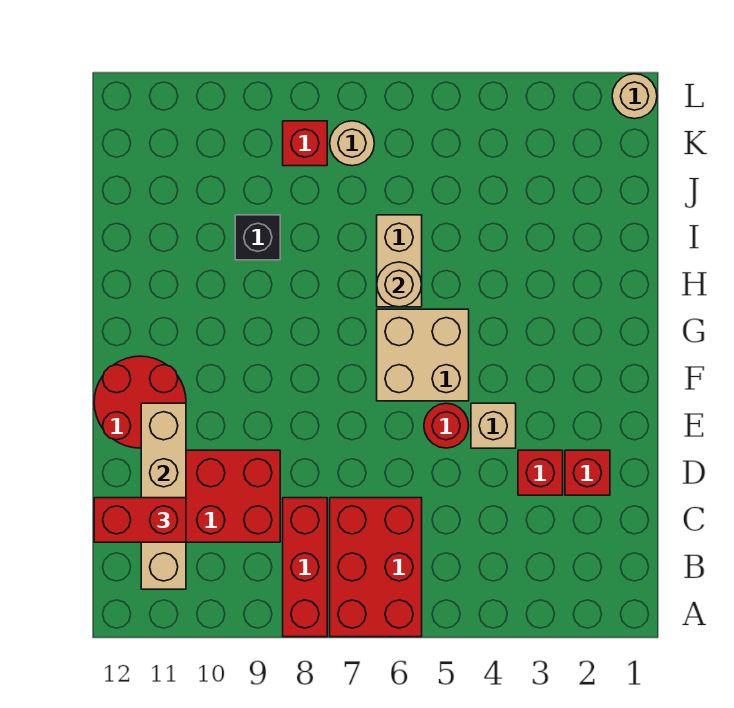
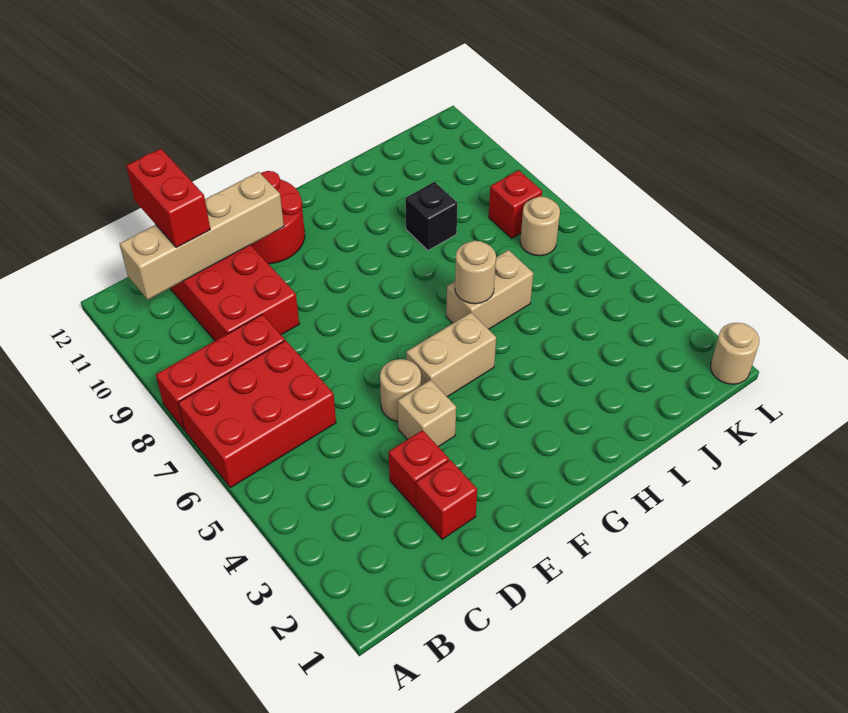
red 1x1 round brick [424,403,469,448] -> tan 1x1 round brick [380,359,421,421]
tan 2x2 brick [377,309,469,401] -> tan 1x2 brick [406,313,496,397]

